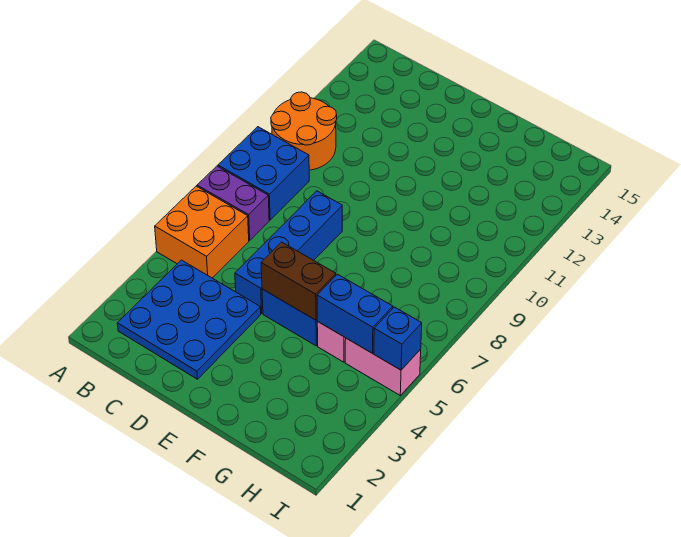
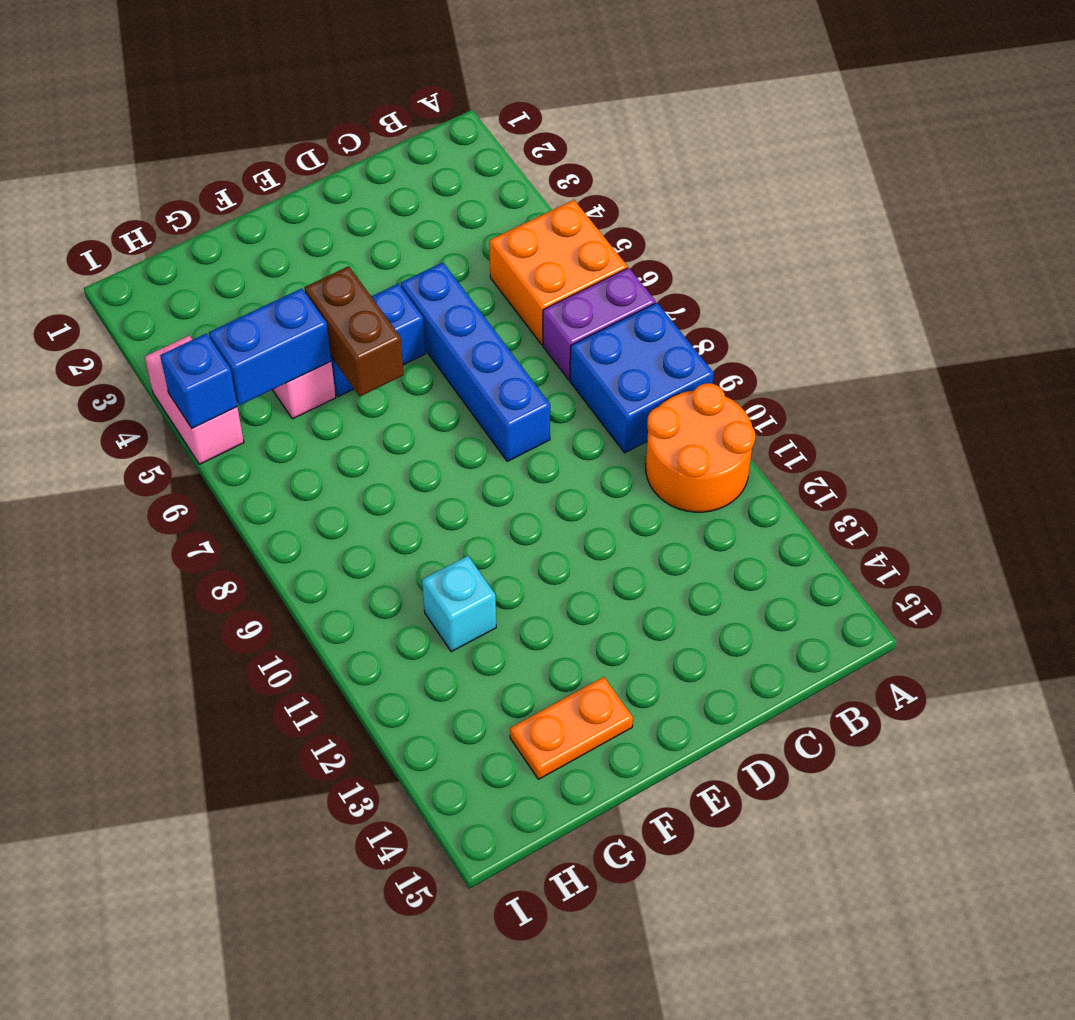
blue 3x3 plate [117,260,261,379] -> none
brown 1x2 brick [261,242,336,320] -> brown 1x2 brick turned to [304,266,404,396]
none -> orange 1x2 plate [510,677,633,779]
none -> cyan 1x1 brick [422,556,496,652]
pink 1x2 brick [345,338,421,395] -> pink 1x2 brick turned to [145,335,244,464]

